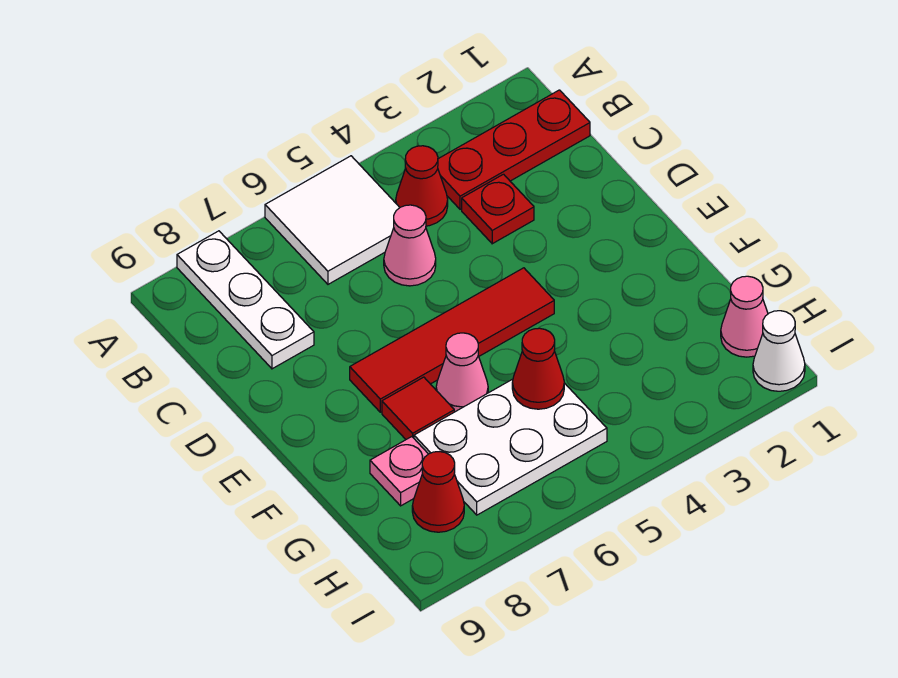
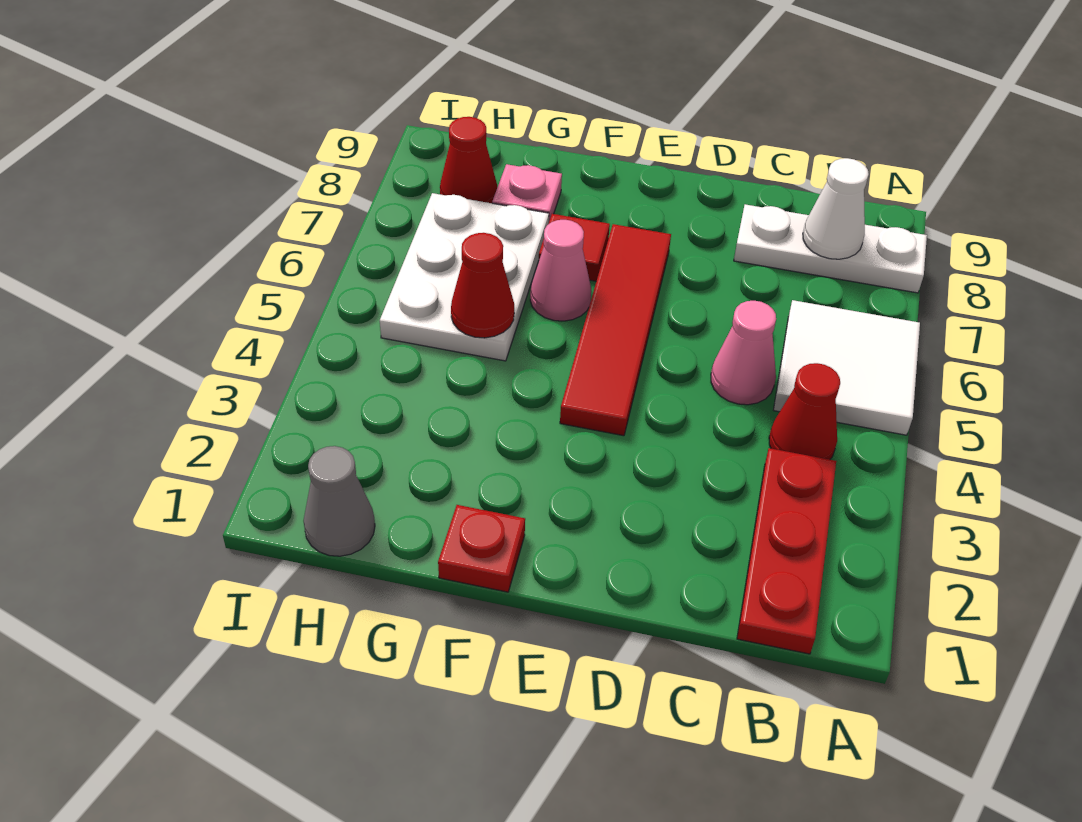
red 1x1 plate [462,174,534,244] -> red 1x1 plate moved to [438,505,525,592]
pink 1x1 cone [721,276,768,357] -> grey 1x1 cone [304,446,375,556]
white 1x1 cone [753,311,805,391] -> white 1x1 cone moved to [803,158,869,259]

